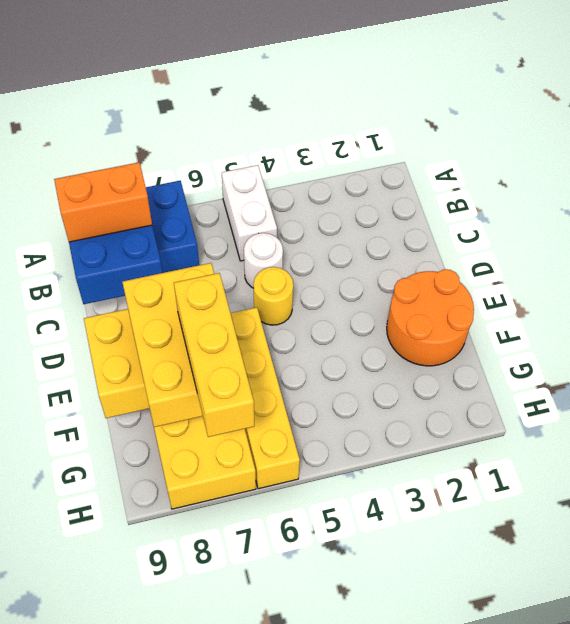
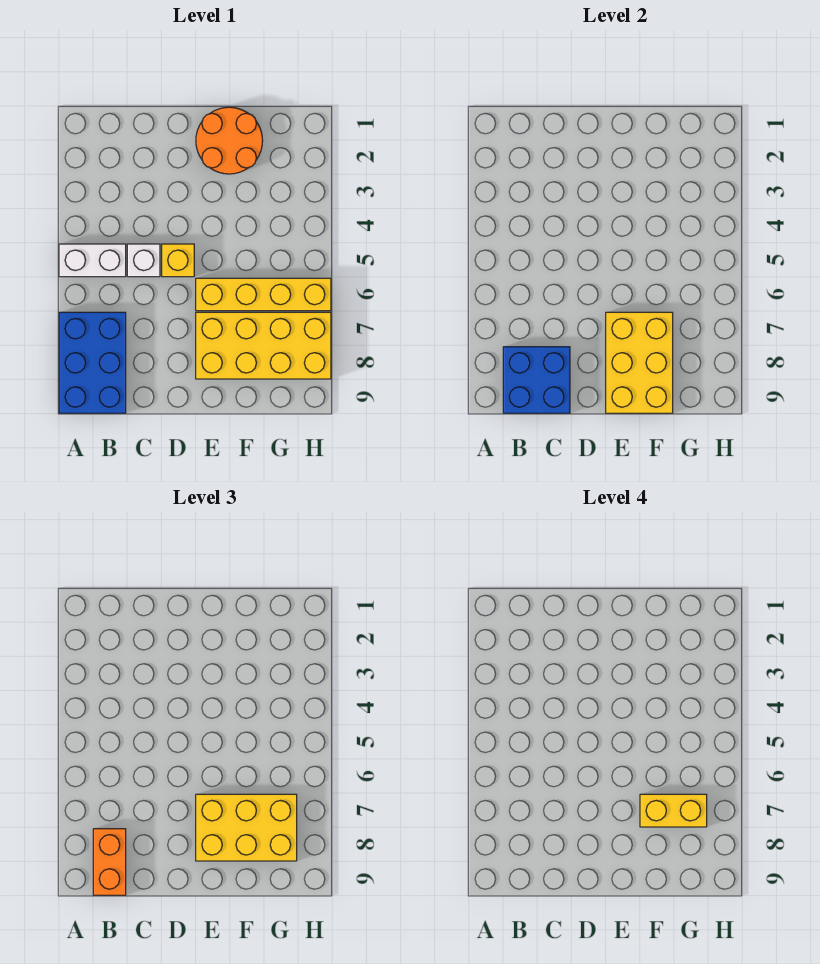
white 1x1 round brick [244,233,283,288] -> white 1x1 brick [127,244,160,277]
yellow 1x1 round brick [253,267,293,325] -> yellow 1x1 brick [162,244,194,277]
yellow 1x3 brick [174,273,254,437] -> yellow 1x2 brick [640,794,707,827]

